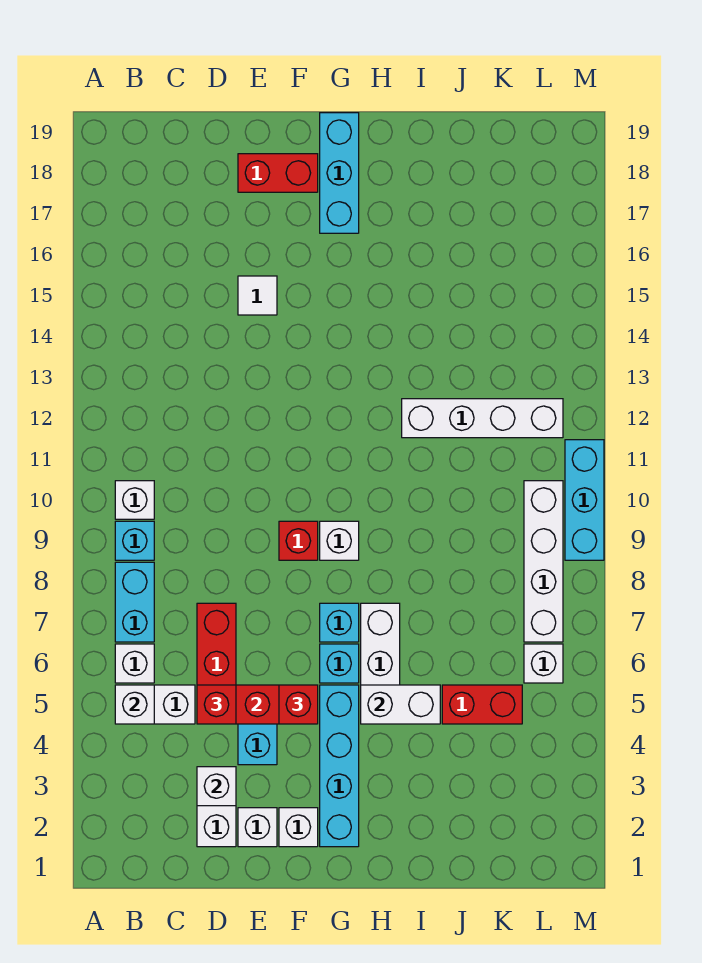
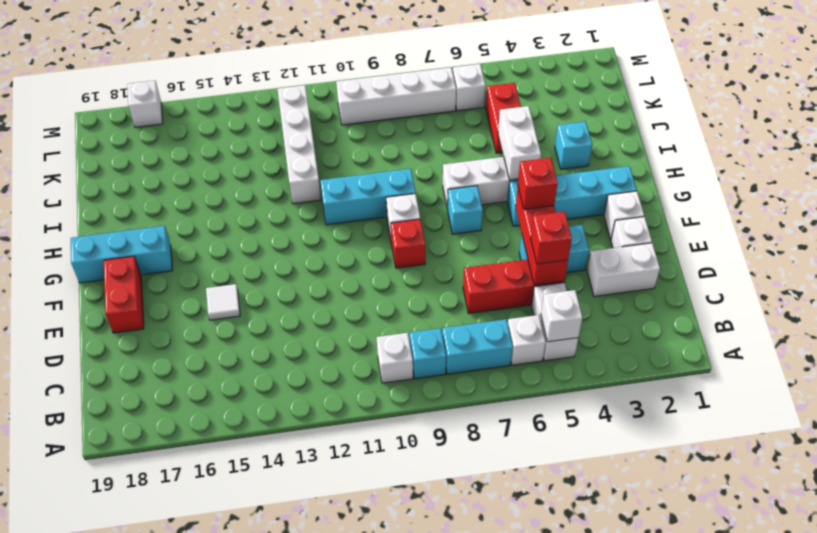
white 1x1 brick [197,767,236,806] -> white 1x1 brick moved to [127,80,163,127]
cyan 1x1 brick [320,644,359,683] -> cyan 1x1 brick moved to [555,122,592,169]
cyan 1x3 brick [565,440,604,560] -> cyan 1x3 brick moved to [320,169,416,225]

